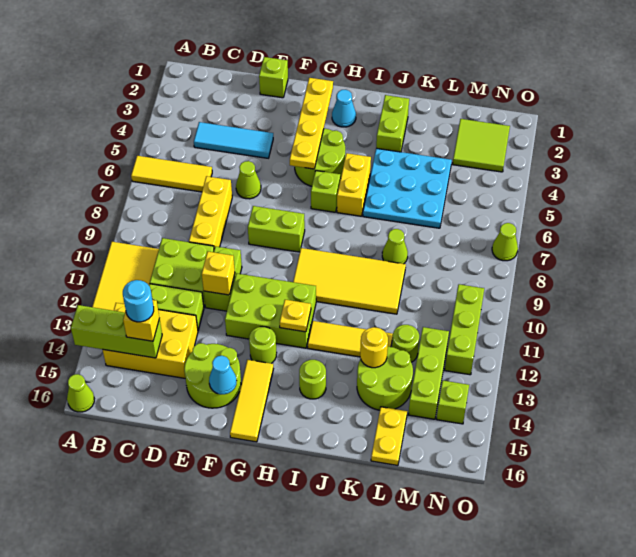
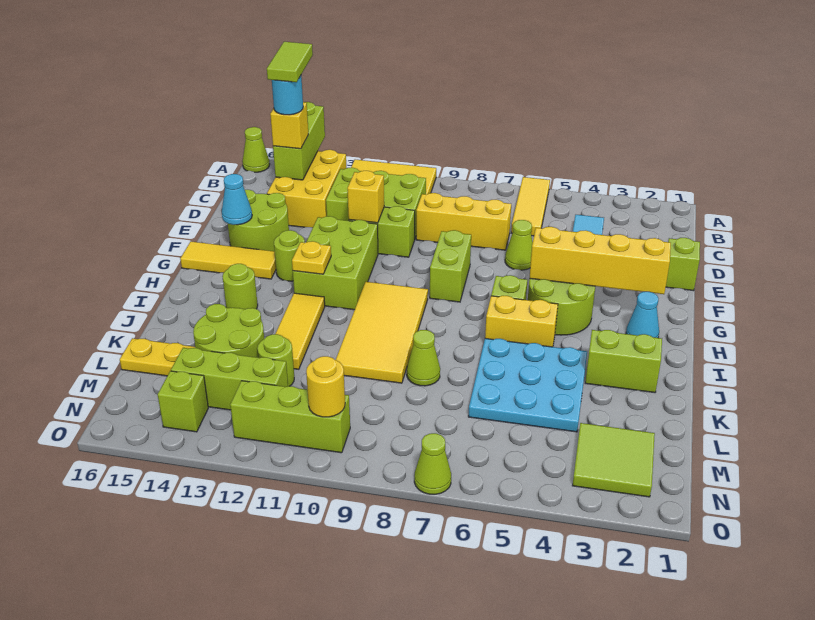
none -> lime 1x2 tile [267,42,313,82]
yellow 1x4 plate [290,78,333,169] -> yellow 1x4 brick [530,227,671,294]
yellow 1x1 round brick [360,327,388,368] -> yellow 1x1 round brick moved to [306,356,345,417]

